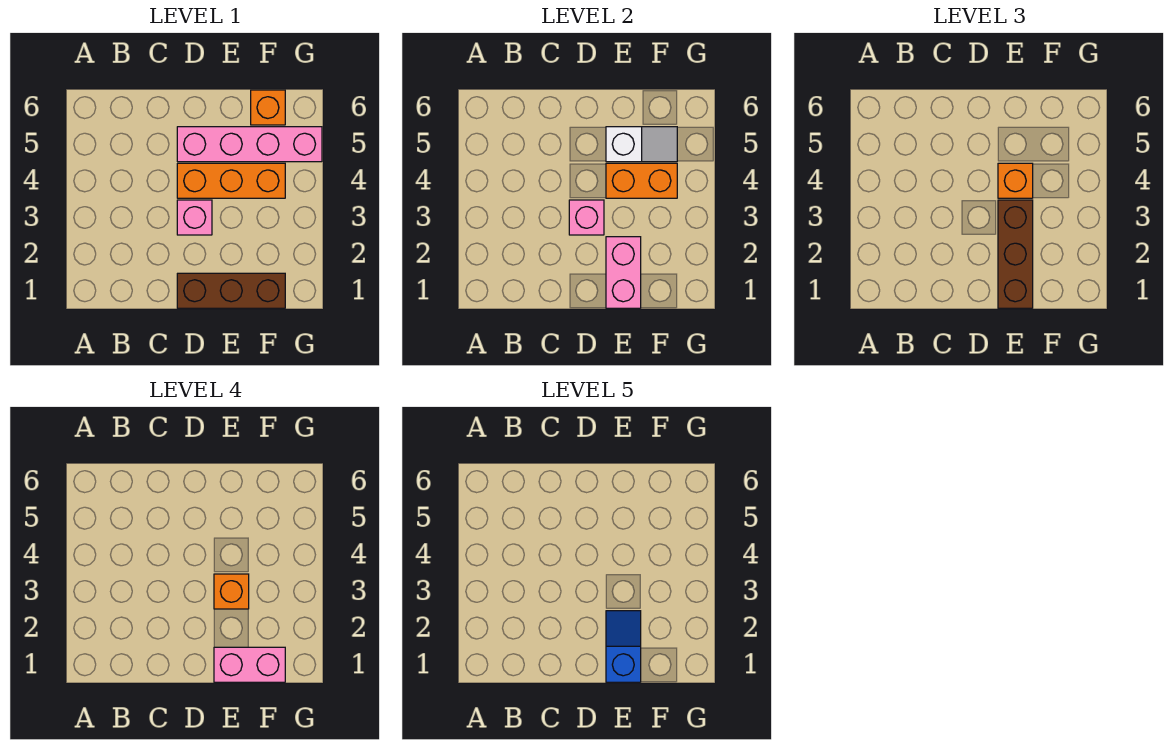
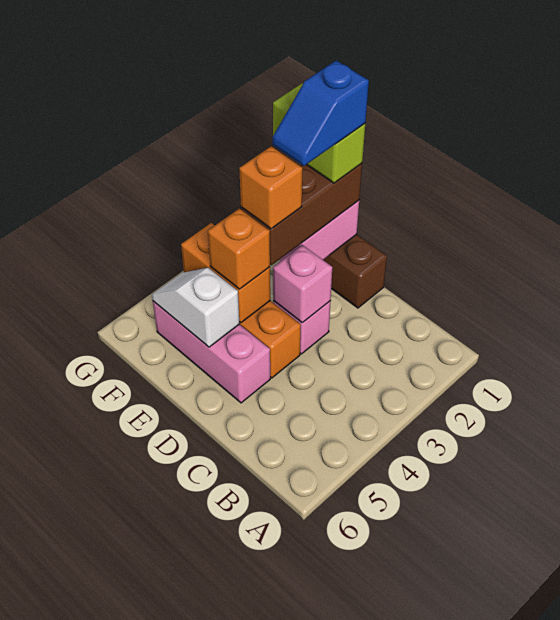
pink 1x4 brick [177,127,322,162] -> pink 1x3 brick [153,301,270,403]
pink 1x2 brick [214,647,285,682] -> lime 1x2 brick [273,83,365,183]
orange 1x1 brick [251,90,285,125] -> none

